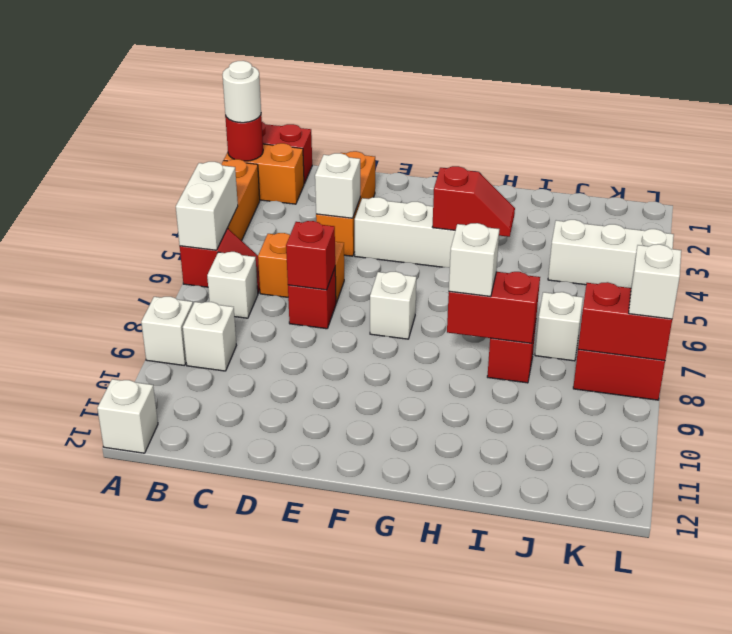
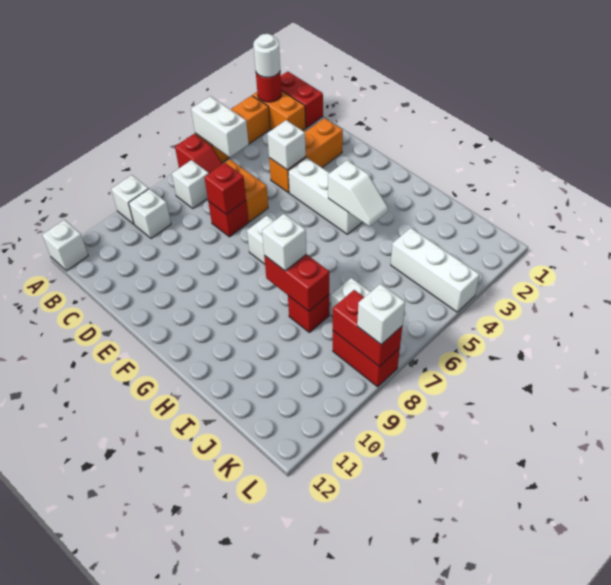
white 1x2 brick [176,162,238,250] -> white 1x2 brick turned to [191,96,249,157]
red 1x2 slope [433,166,515,237] -> white 1x2 slope [328,160,388,226]

